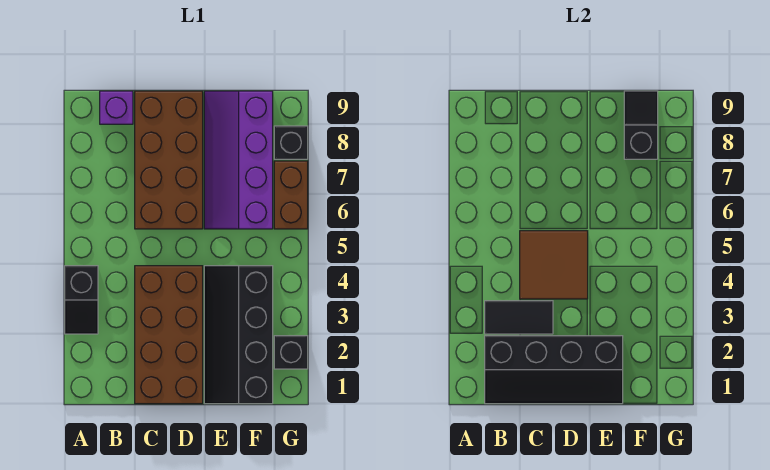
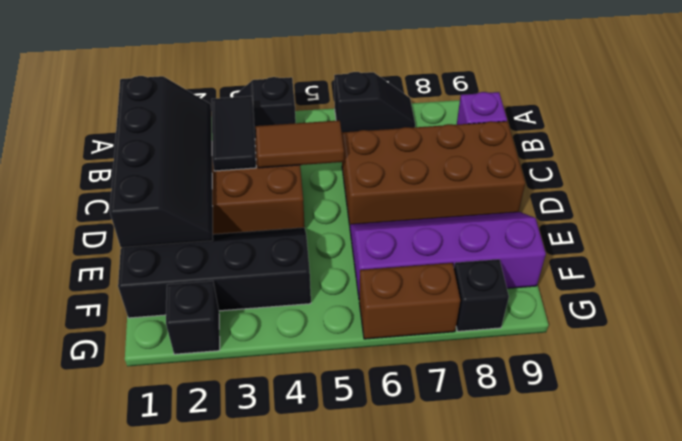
black 2x4 slope [485,336,623,404] -> black 2x4 slope turned to [110,76,213,247]
brown 2x2 tile [520,231,588,299] -> brown 1x2 tile [256,120,344,168]
black 1x2 slope [624,91,658,159] -> black 1x2 slope moved to [334,72,415,132]

